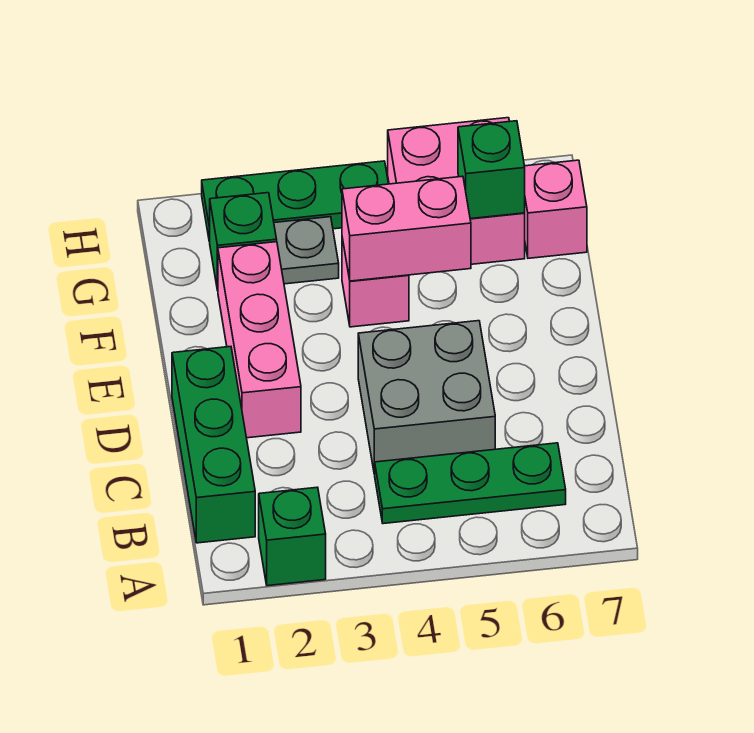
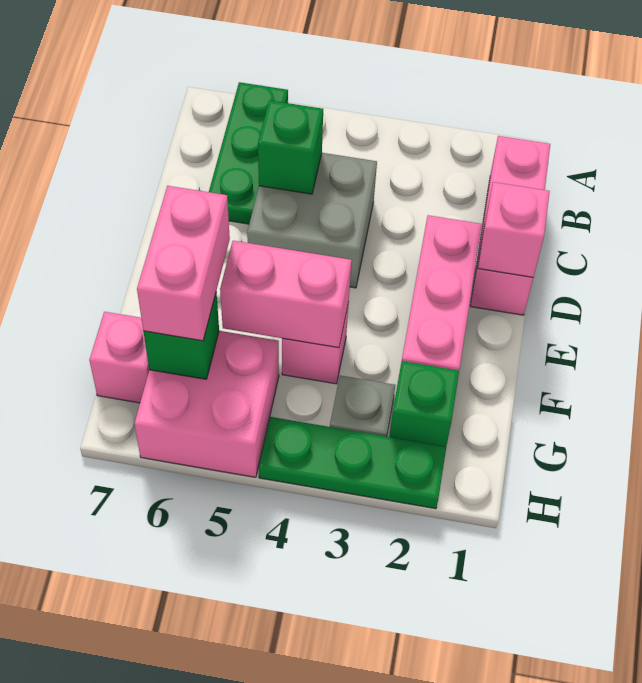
green 1x1 brick [259,487,326,586] -> green 1x1 brick moved to [258,100,323,194]
green 1x3 brick [172,347,255,543] -> pink 1x3 brick [470,136,550,315]
green 1x3 plate [375,443,566,524] -> green 1x3 plate turned to [209,82,288,224]
none -> pink 1x1 brick [478,182,550,277]
none -> pink 1x2 brick [137,186,230,341]

